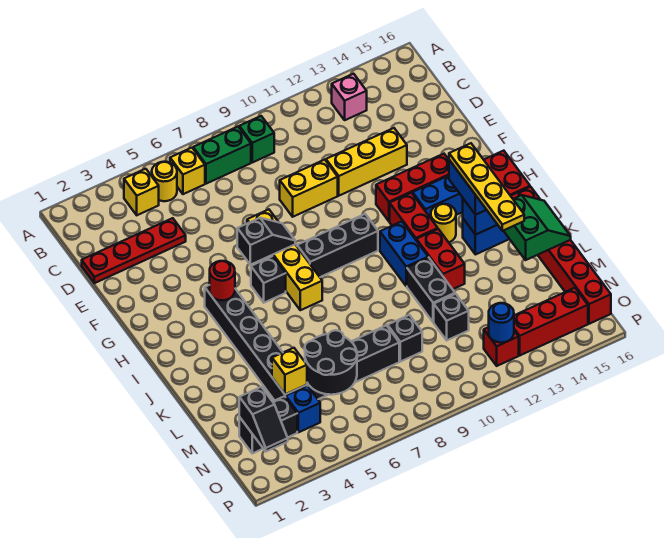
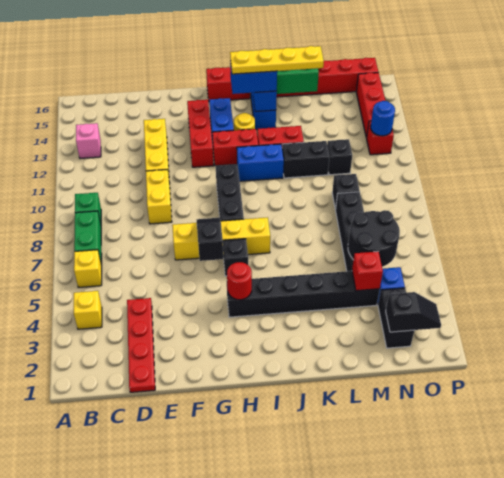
yellow 1x1 round brick [152,162,177,201] -> none
yellow 1x1 brick [272,348,307,394] -> red 1x1 brick [352,252,383,291]

